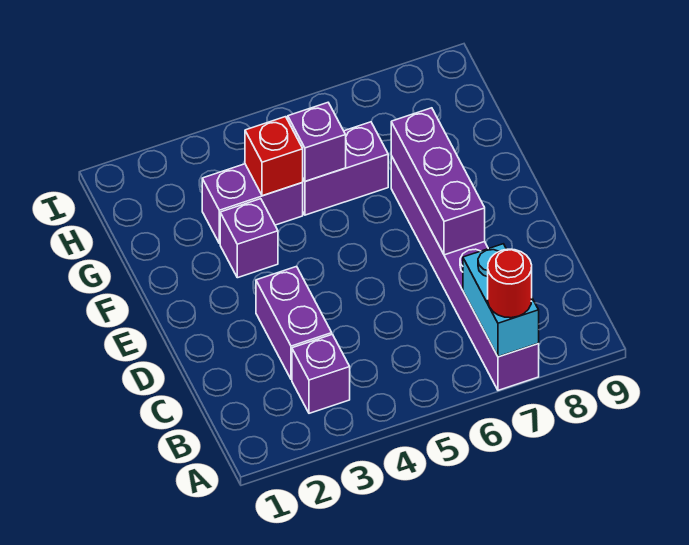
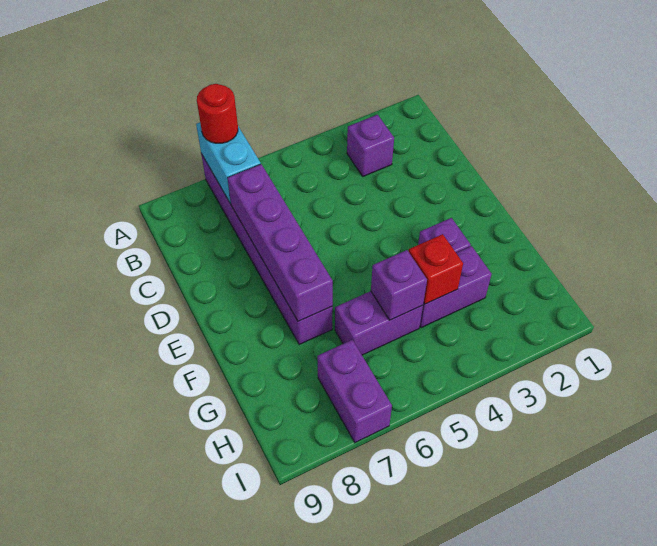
purple 1x2 brick [256,266,332,380] -> purple 1x2 brick moved to [317,340,392,443]
purple 1x3 brick [391,108,485,255] -> purple 1x4 brick [227,164,333,321]

